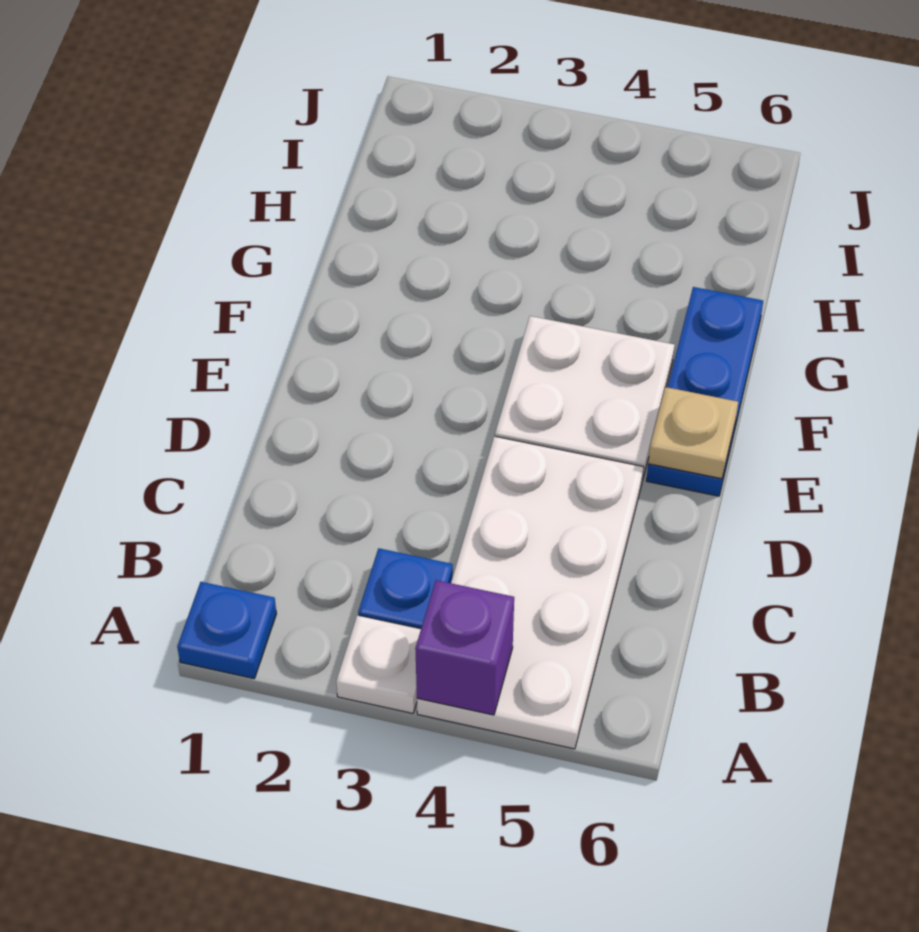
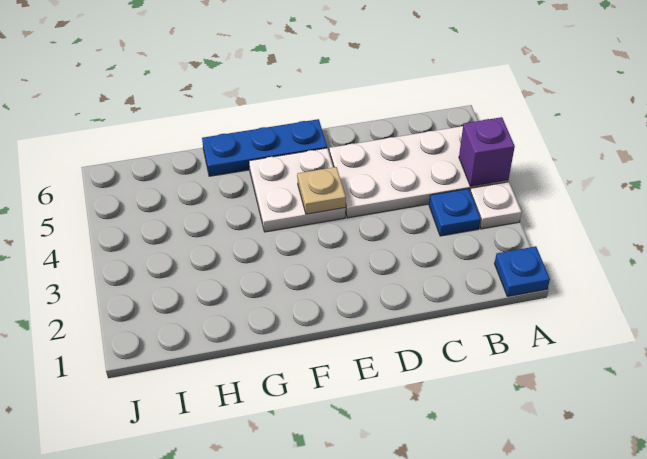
tan 1x1 plate [648,387,738,479] -> tan 1x1 plate moved to [297,167,346,214]

